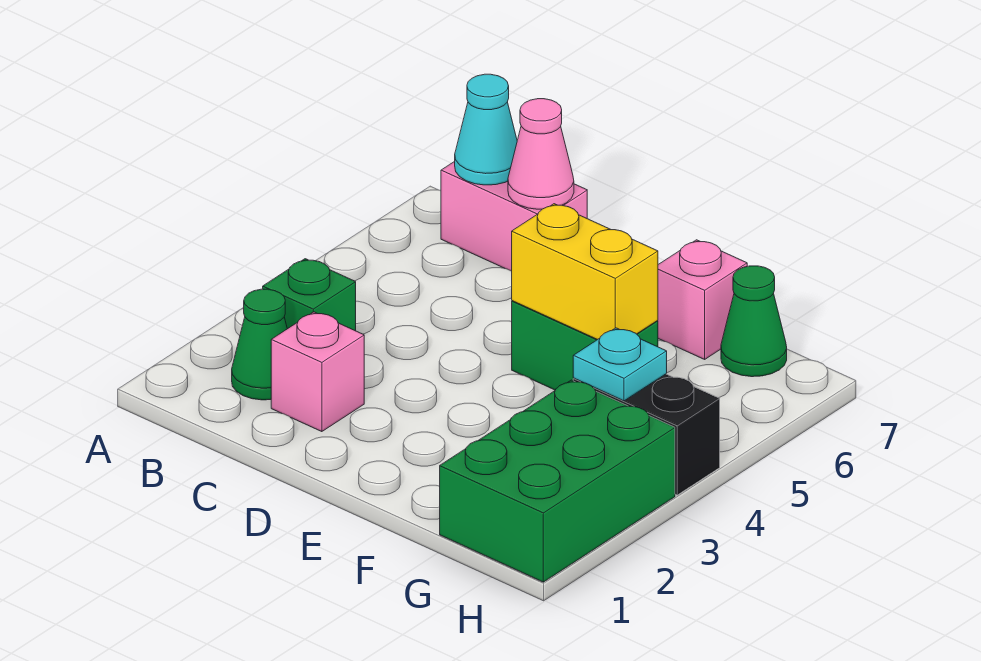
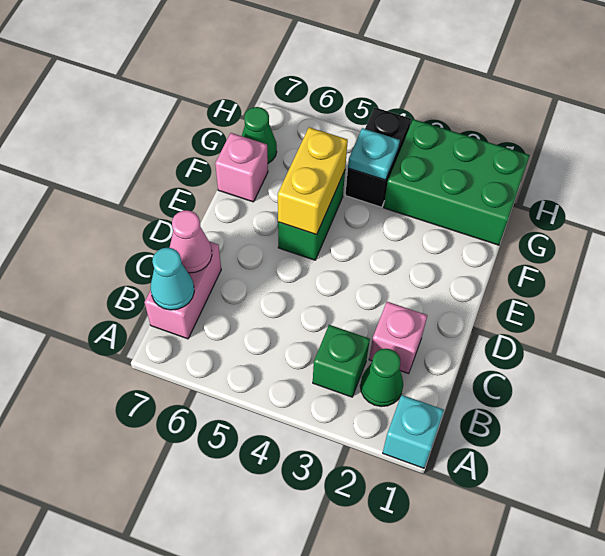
none -> cyan 1x1 brick [383,395,444,468]

